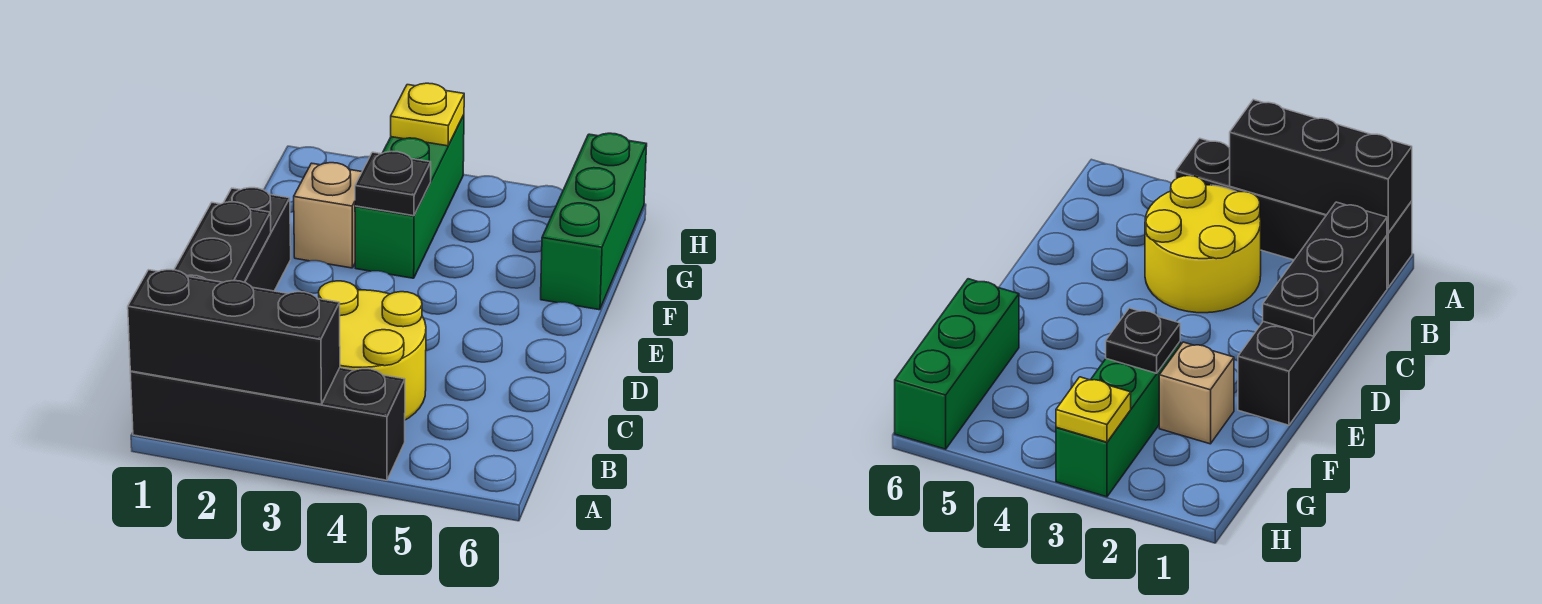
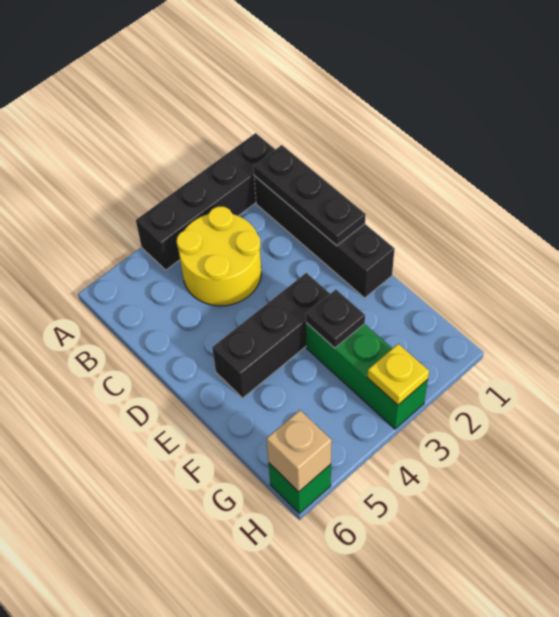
black 1x3 brick [128,270,340,404] -> black 1x3 brick moved to [212,273,330,398]
tan 1x1 brick [294,163,362,268] -> tan 1x1 brick moved to [267,410,332,492]
green 1x3 brick [541,133,647,310] -> green 1x1 brick [269,463,331,514]

